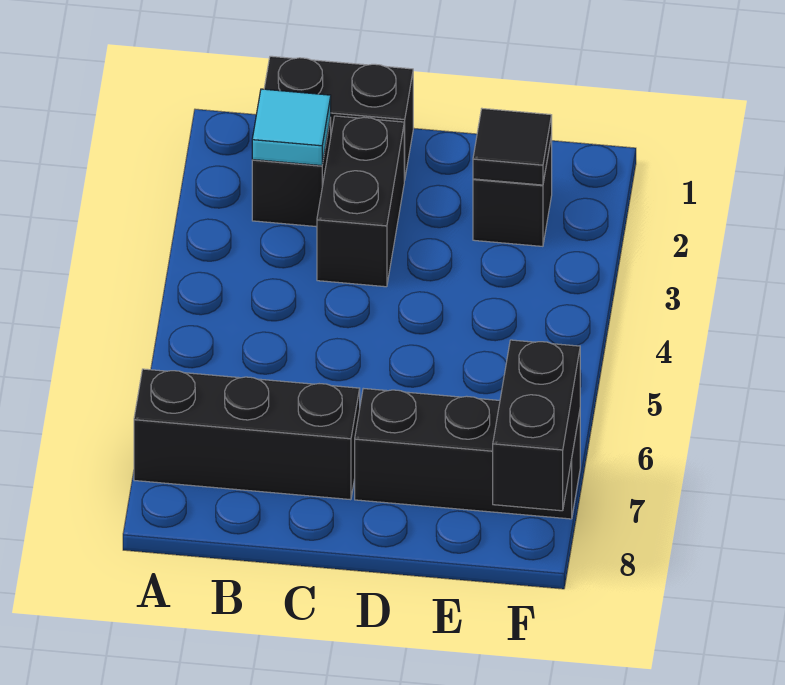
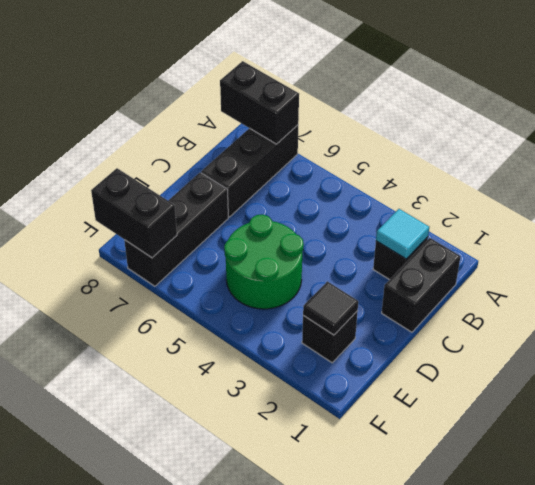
black 1x2 brick [317,116,404,287] -> black 1x2 brick moved to [220,61,299,144]
none -> green 2x2 round brick [224,214,304,309]

